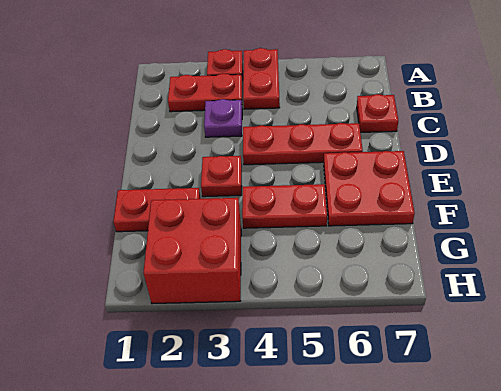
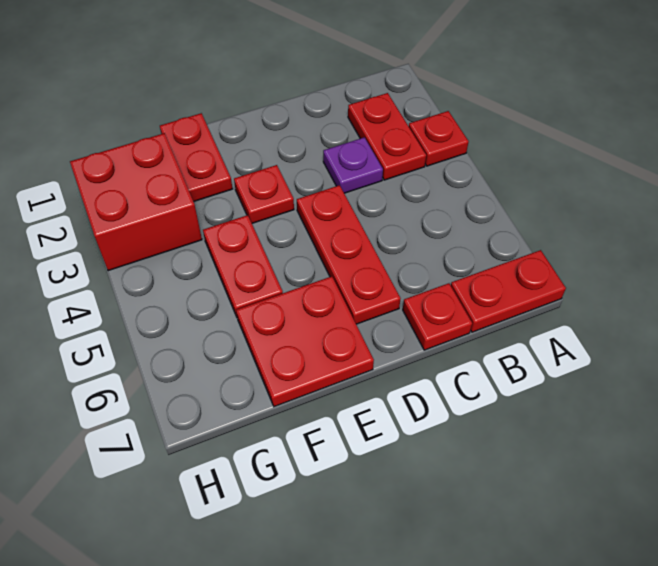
red 1x2 plate [243,48,280,109] -> red 1x2 plate moved to [451,250,566,332]

